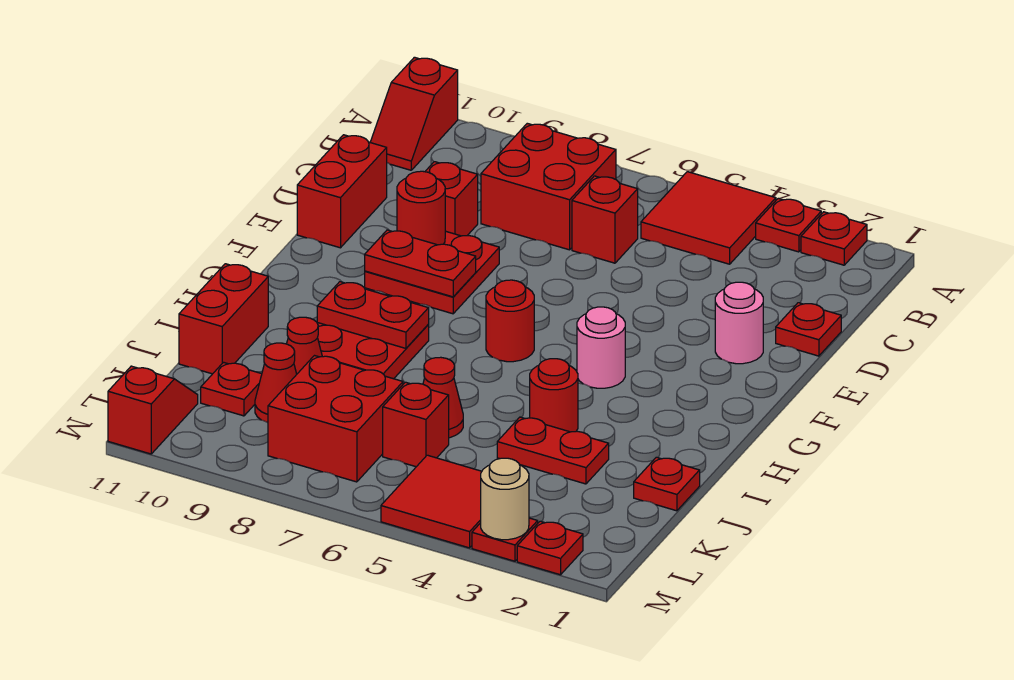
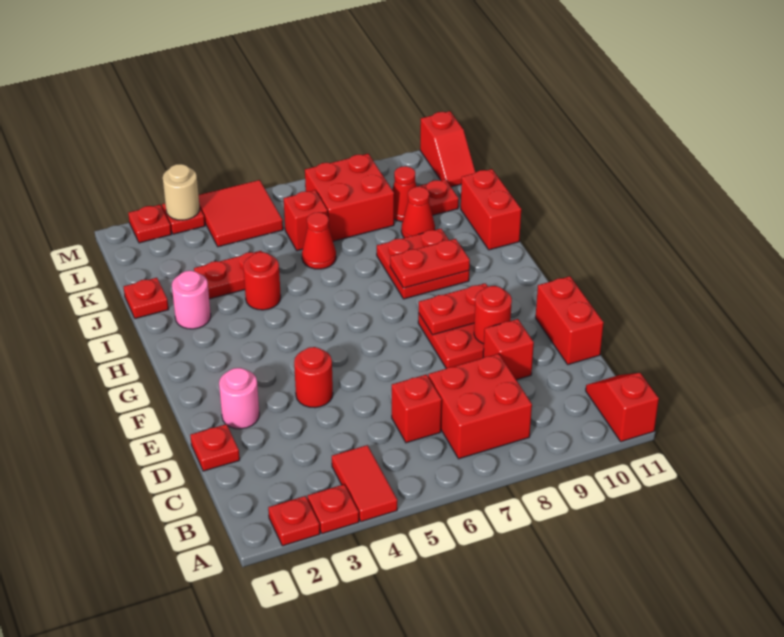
red 2x2 tile [641,172,776,264] -> red 1x2 tile [332,445,397,522]
pink 1x1 round brick [577,307,625,388] -> pink 1x1 round brick moved to [172,271,211,329]
red 1x1 round brick [486,280,534,362] -> red 1x1 round brick moved to [294,347,333,408]

